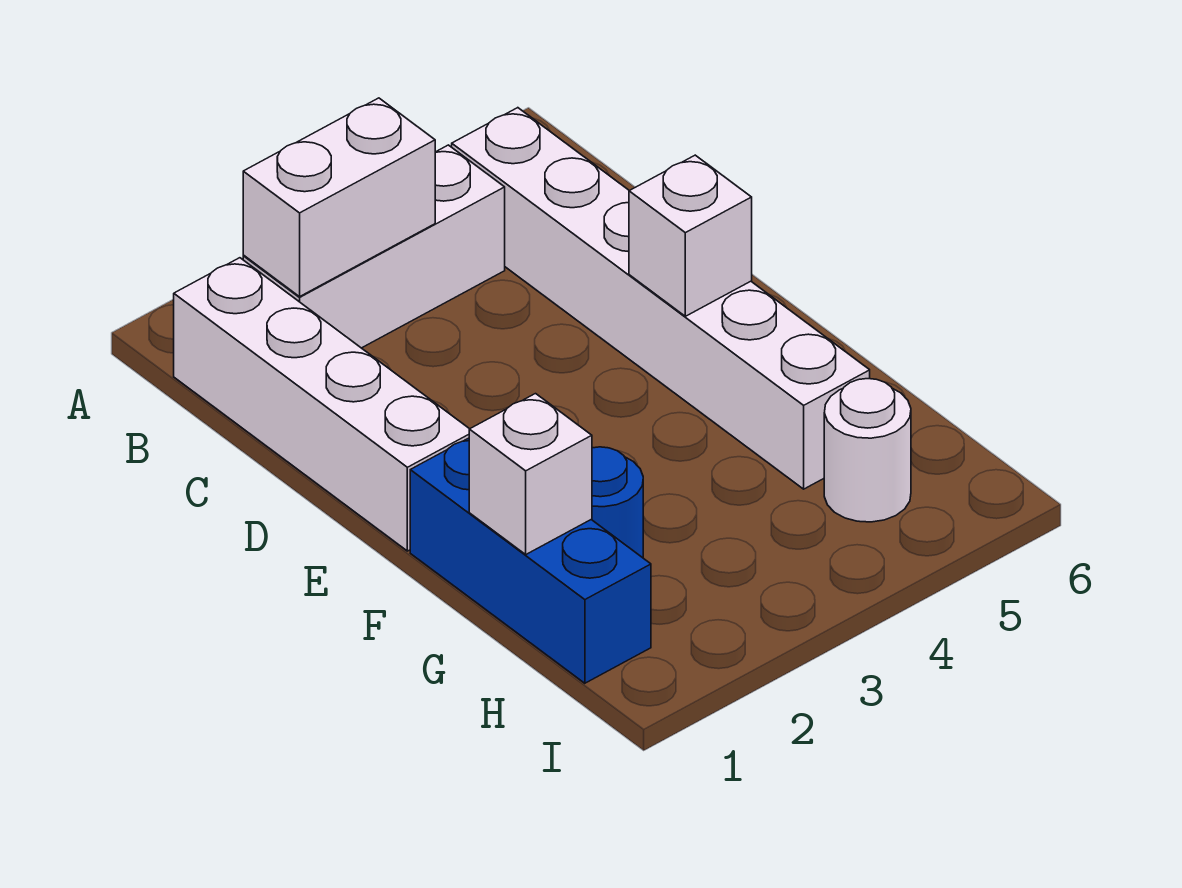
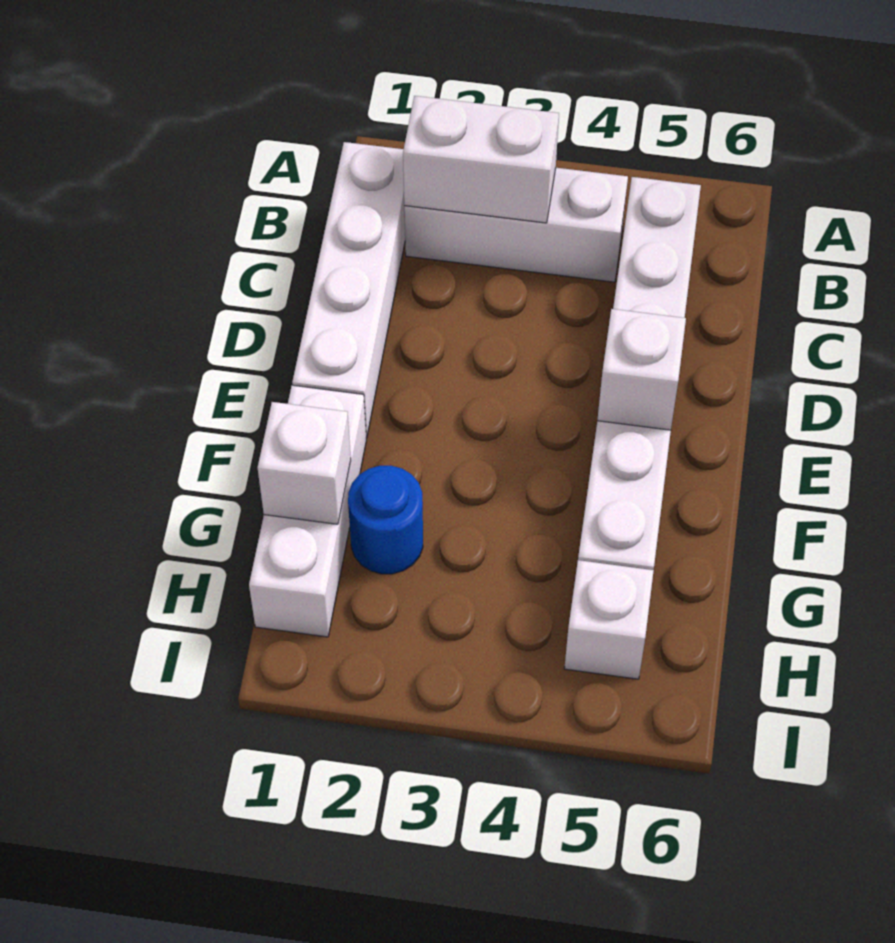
blue 1x3 brick [410,438,651,683] -> white 1x3 brick [249,385,366,637]
white 1x1 round brick [824,379,911,522] -> white 1x1 brick [564,560,654,679]

